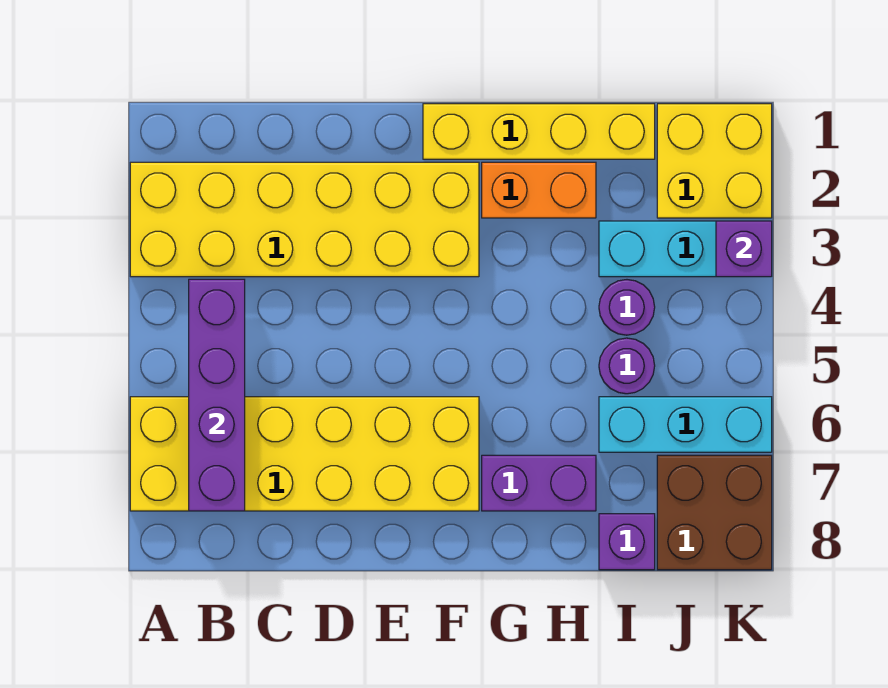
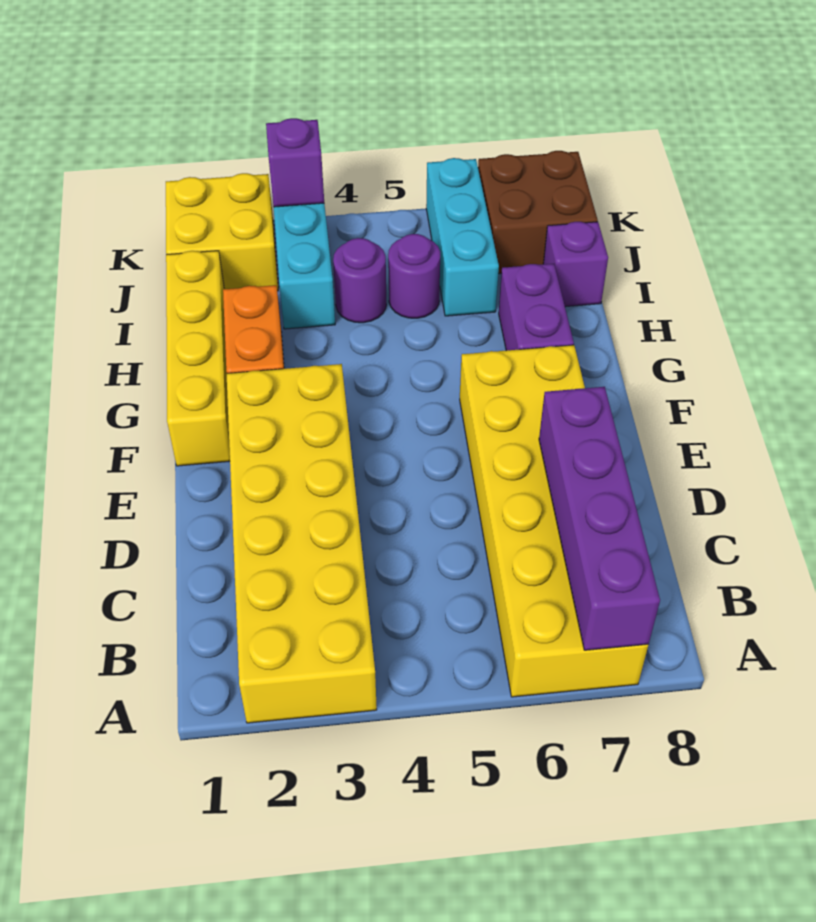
purple 1x4 brick [189,279,245,511] -> purple 1x4 brick turned to [539,387,660,650]

